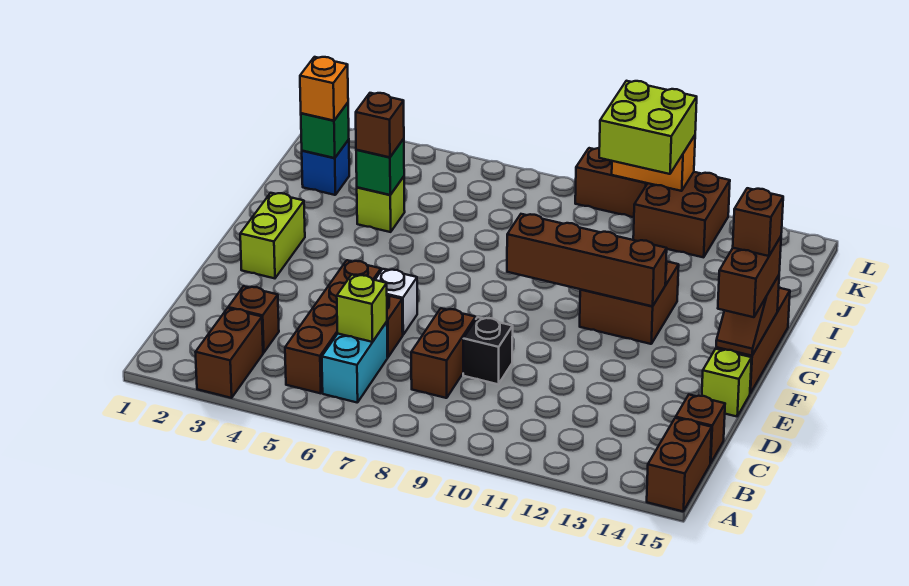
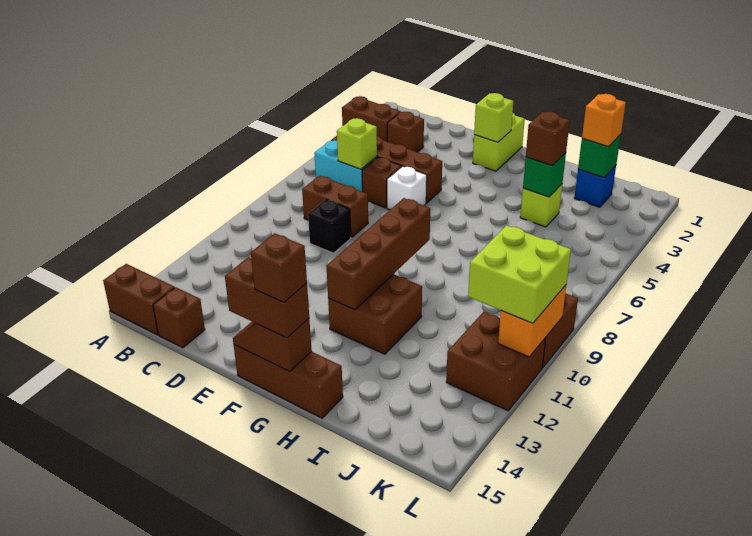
lime 1x1 brick [702,349,752,416] -> lime 1x1 brick moved to [474,93,514,142]
lime 1x2 brick [240,193,305,278] -> lime 1x2 brick turned to [473,113,525,171]

